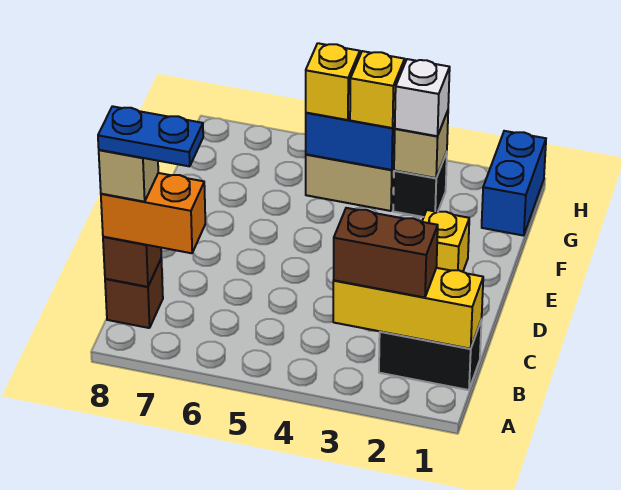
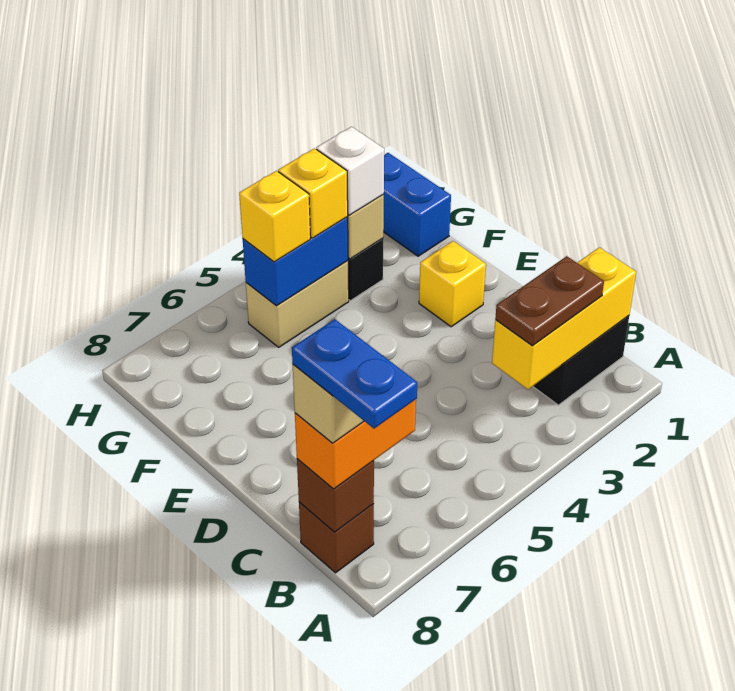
brown 1x2 brick [334,208,438,298] -> brown 1x2 plate [495,256,604,346]
blue 1x2 plate [98,106,203,166] -> blue 1x2 plate turned to [292,319,417,429]

